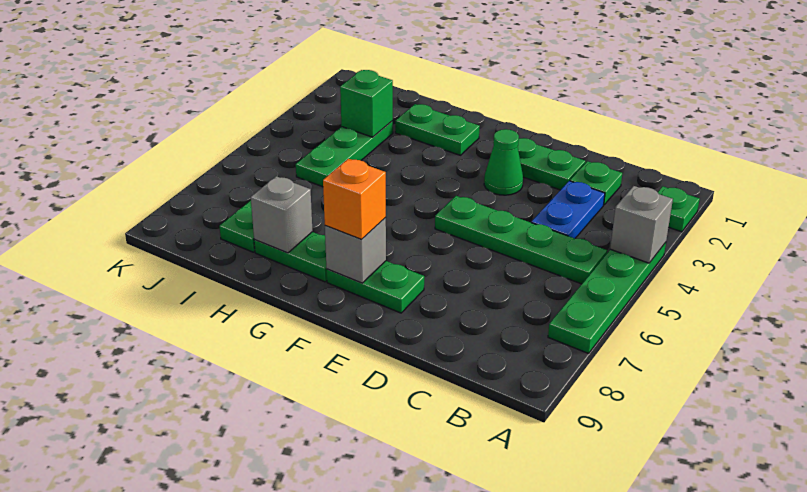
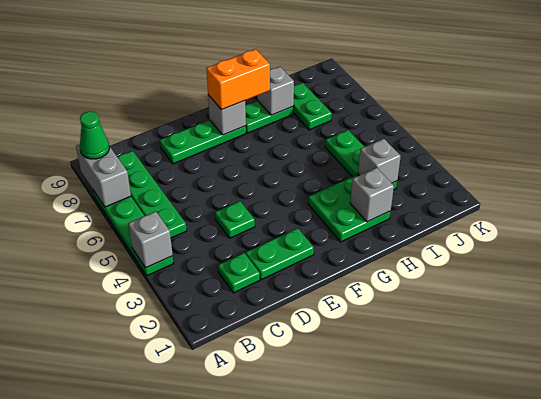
green 1x1 plate [658,186,699,232] -> green 1x1 plate moved to [215,201,255,238]
none -> grey 1x2 brick [76,145,131,207]
green 1x4 plate [435,196,607,284] -> green 1x4 plate turned to [118,151,187,238]
blue 1x2 plate [531,181,605,238] -> none
green 1x1 cone [484,129,523,195] -> green 1x1 cone moved to [80,111,109,159]
green 1x2 plate [327,261,424,313] -> green 1x3 plate [160,120,246,164]
orange 1x1 brick [323,159,386,239] -> orange 1x2 brick [207,49,270,110]
green 1x2 plate [395,104,480,155] -> green 2x2 plate [308,175,391,242]
none -> grey 1x1 brick [350,168,394,222]
green 1x1 brick [340,70,393,137] -> grey 1x1 brick [358,139,401,183]

